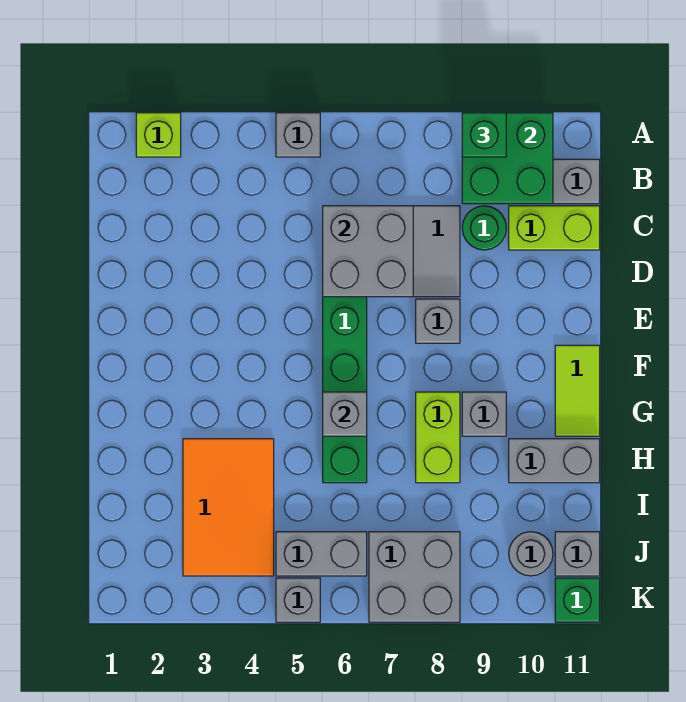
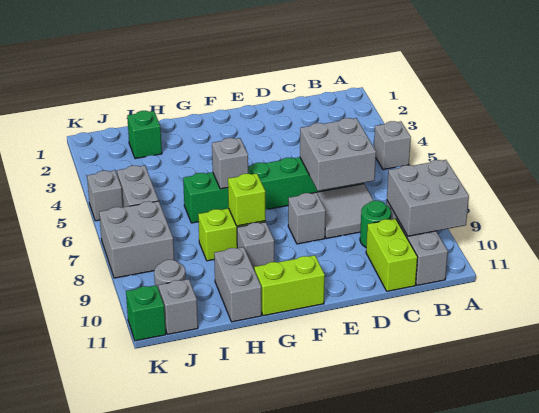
lime 1x1 brick [136,113,181,157] -> lime 1x1 brick moved to [228,173,266,226]
green 2x2 brick [462,113,553,204] -> grey 2x2 brick [387,160,469,236]
green 1x1 brick [462,113,506,157] -> green 1x1 brick moved to [127,111,162,159]
lime 1x2 tile [555,345,600,436] -> lime 1x2 brick [254,255,325,316]
orange 2x3 tile [183,439,274,576] -> none

